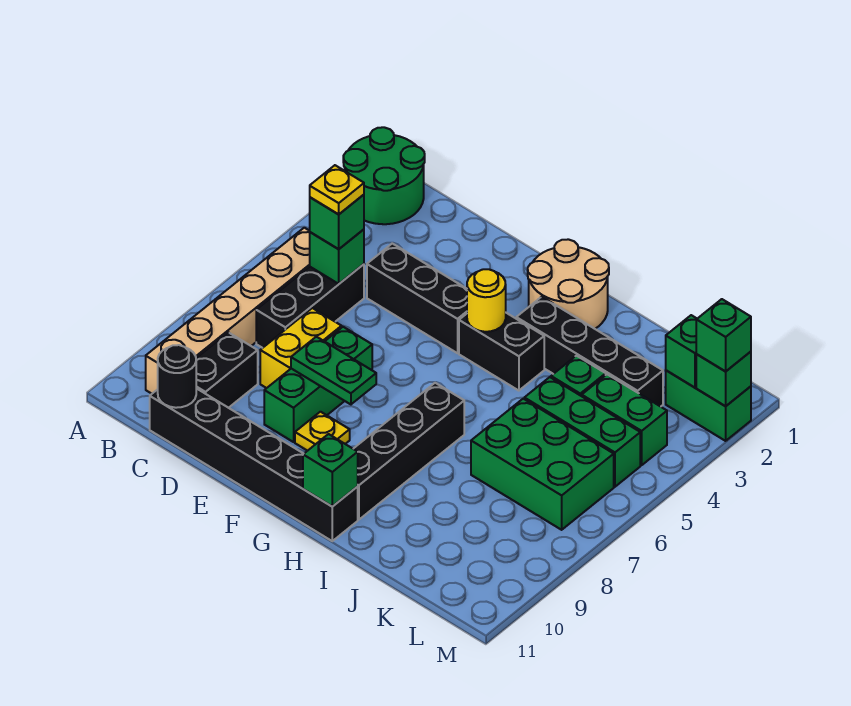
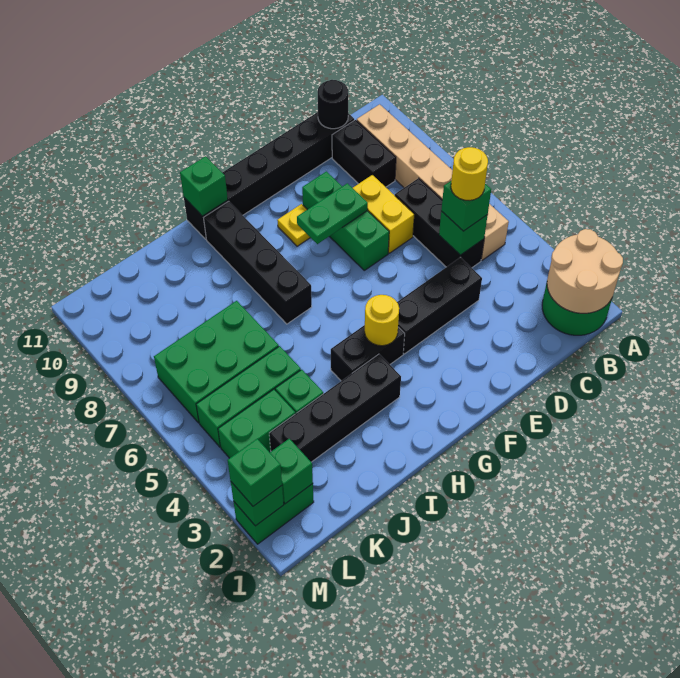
yellow 1x1 plate [310,165,364,214] -> yellow 1x1 round brick [451,147,488,201]
tan 2x2 round brick [528,239,609,329] -> tan 2x2 round brick moved to [547,229,623,313]

